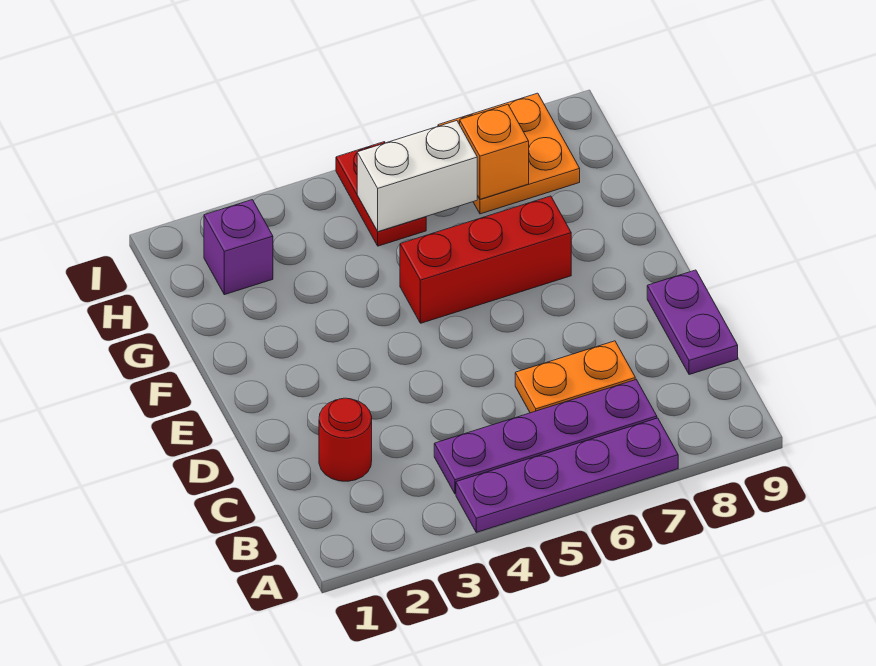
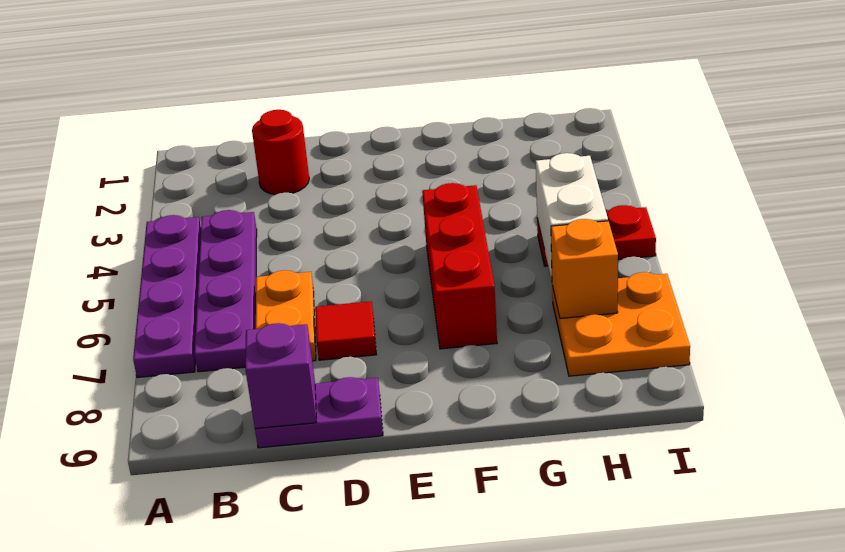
none -> red 1x1 tile [315,301,376,360]
purple 1x1 brick [204,200,273,295] -> purple 1x1 brick moved to [245,323,316,429]

